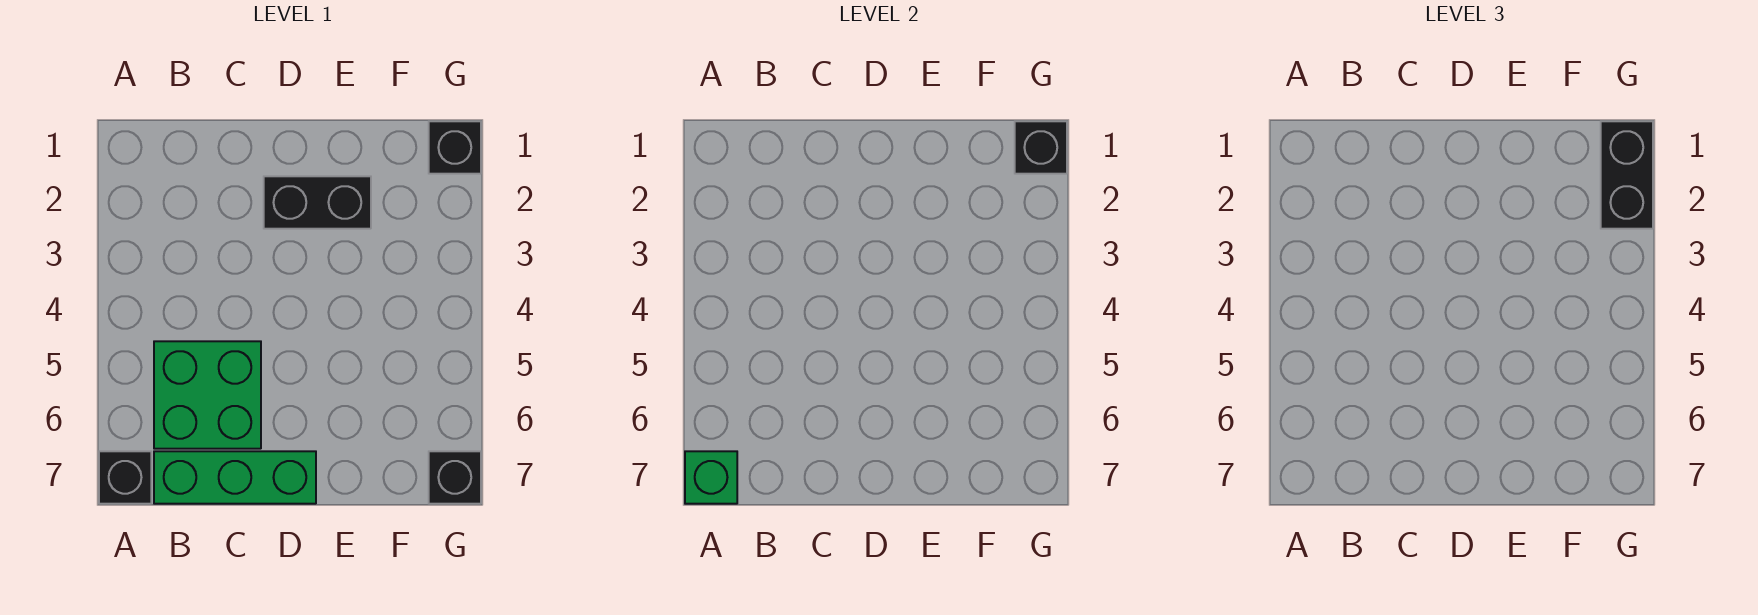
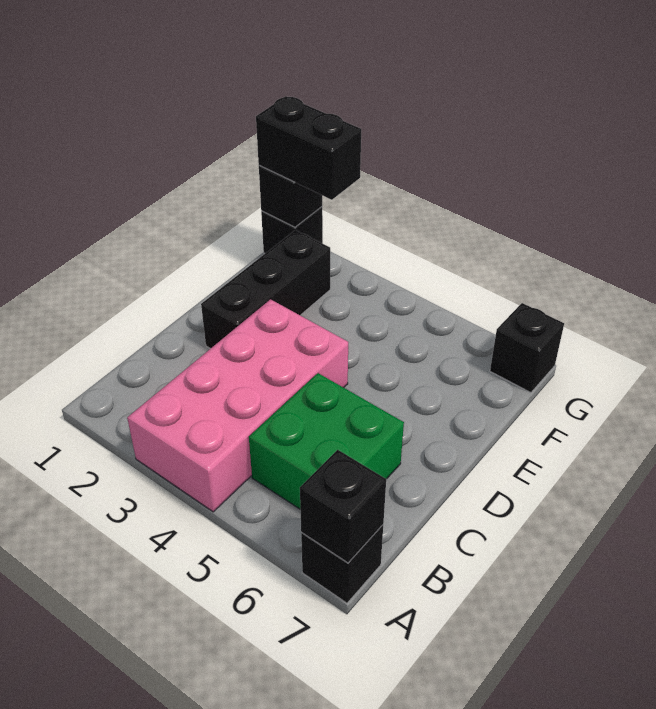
none -> pink 2x4 brick [127,299,348,512]
green 1x1 brick [685,451,737,504] -> black 1x1 brick [300,450,386,563]
green 1x3 brick [154,451,316,504] -> none
black 1x2 brick [264,176,371,229] -> black 1x3 brick [201,230,330,349]

